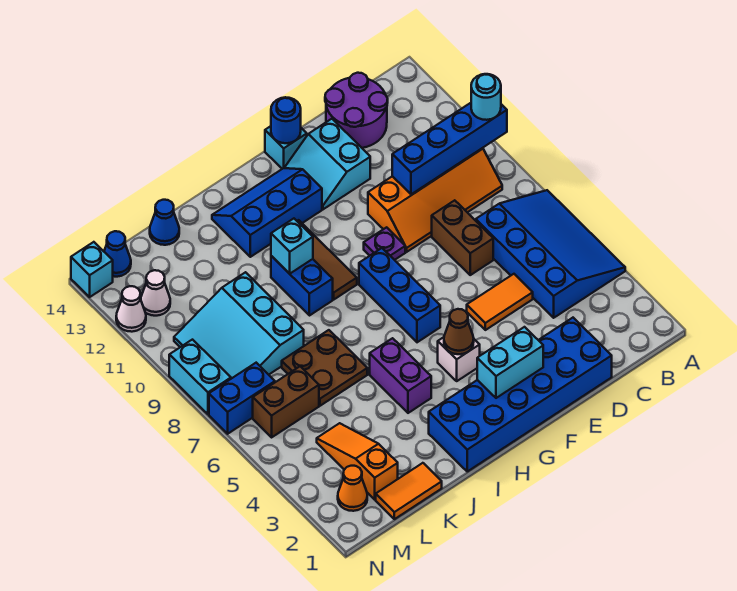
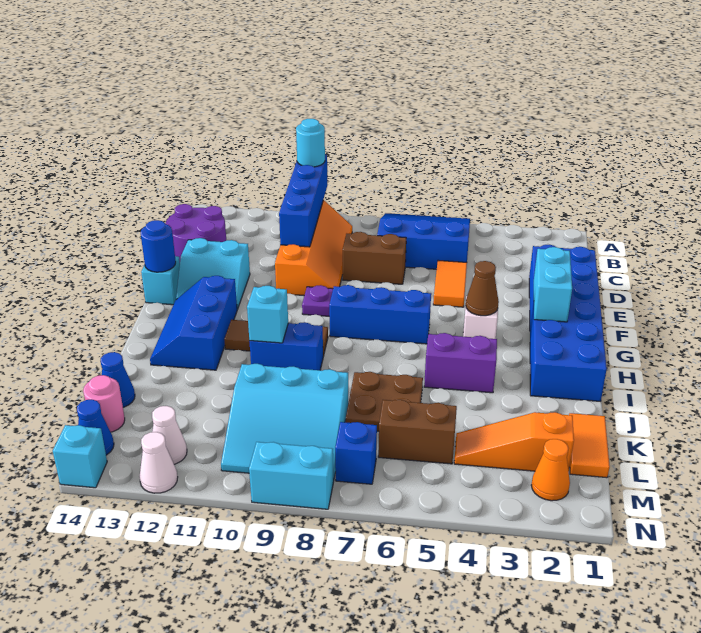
blue 3x4 slope [476,190,625,318] -> blue 3x3 slope [377,213,470,269]
brown 1x2 brick [253,366,319,437] -> brown 1x2 brick turned to [378,400,457,464]
none -> pink 1x1 round brick [83,375,125,432]
blue 1x2 brick [209,363,275,434] -> blue 1x1 brick [335,422,377,484]

